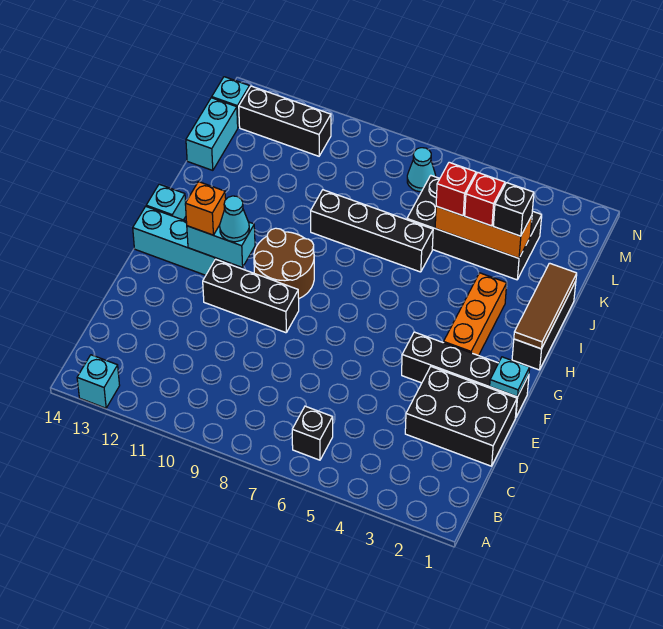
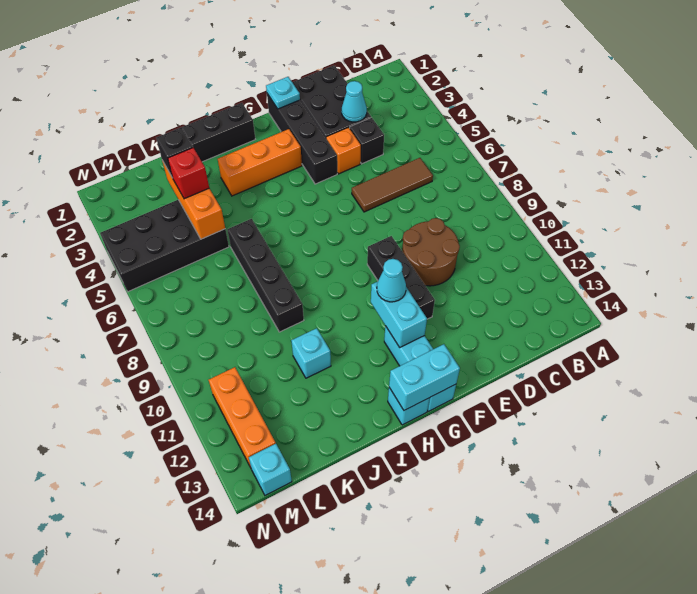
cyan 1x1 brick [77,355,120,408] -> cyan 1x1 brick moved to [291,328,331,378]
black 1x1 brick [292,406,333,460] -> black 1x1 brick moved to [350,118,384,164]
brown 2x2 round brick [254,228,314,299] -> brown 2x2 round brick moved to [402,218,460,286]
orange 1x1 brick [185,182,226,235] -> orange 1x1 brick moved to [326,127,361,174]
brown 1x3 tile [514,263,577,349] -> brown 1x3 tile moved to [352,158,433,212]
black 2x4 brick [407,176,542,280] -> black 2x4 brick turned to [100,200,229,292]
red 1x1 brick [436,162,476,216] -> none
cyan 1x2 brick [186,98,238,170] -> cyan 1x2 brick moved to [389,344,460,410]
cyan 1x1 cone [407,148,436,192] -> cyan 1x1 cone moved to [342,81,367,122]
black 1x3 brick [239,86,331,156] -> orange 1x3 brick [209,367,276,467]

